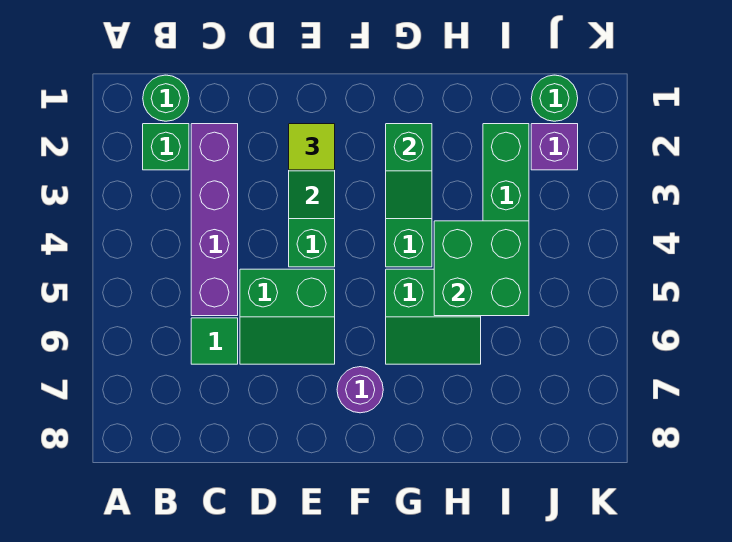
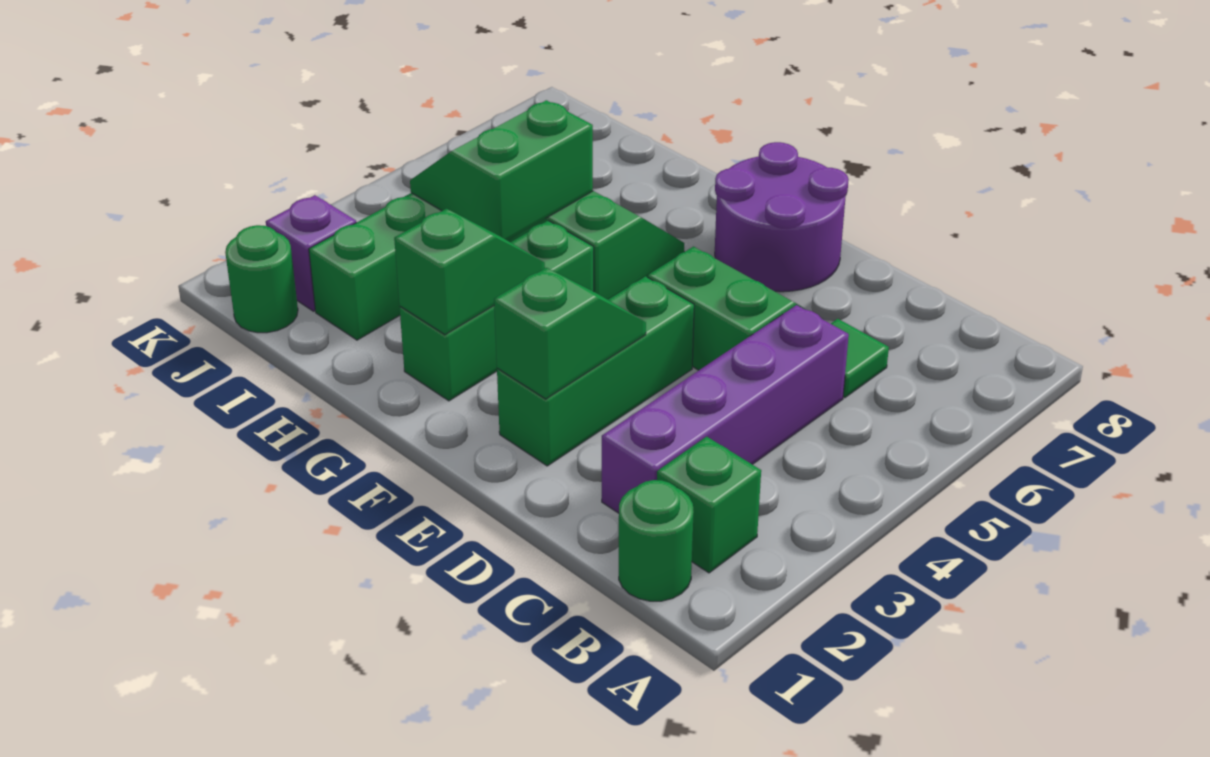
lime 1x1 tile [289,124,335,170] -> none
purple 1x1 round brick [337,367,383,413] -> purple 2x2 round brick [715,142,849,292]
green 2x2 brick [434,221,529,316] -> green 2x2 slope [410,100,593,241]

